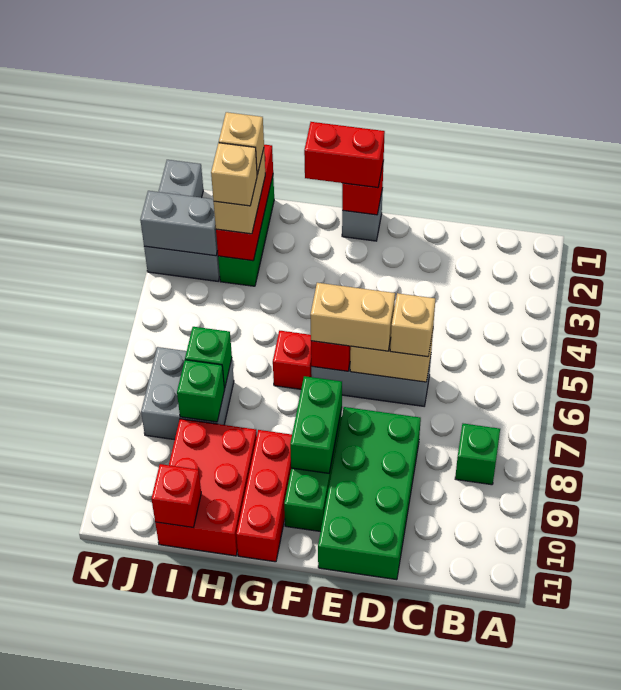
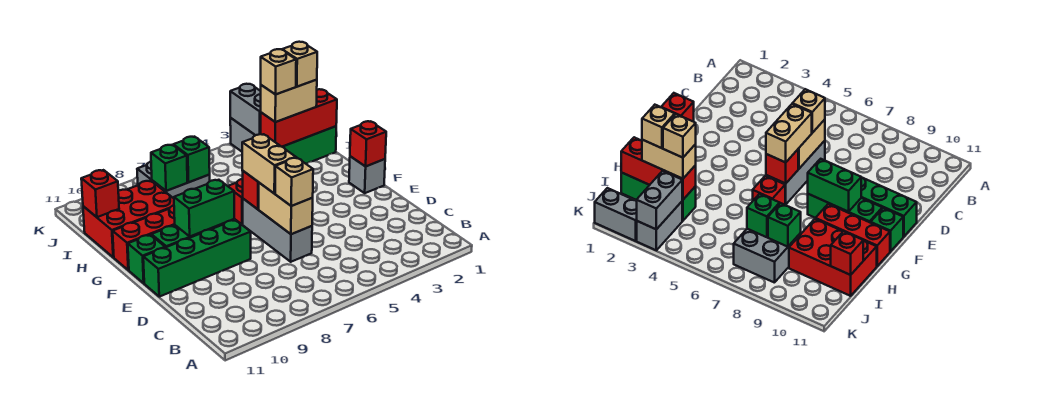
green 1x1 brick [455,424,500,485] -> green 1x1 brick moved to [128,235,165,283]
green 2x4 brick [318,407,421,580] -> green 1x4 brick [143,220,251,297]
red 1x2 brick [304,122,385,188] -> none

